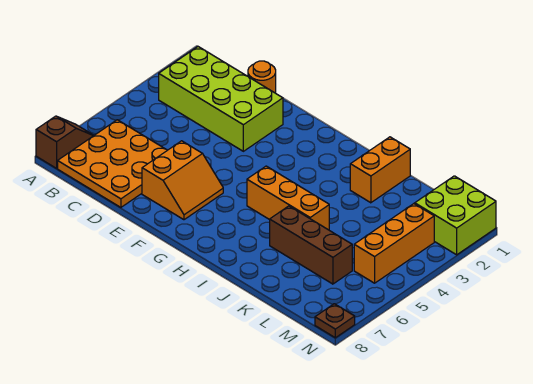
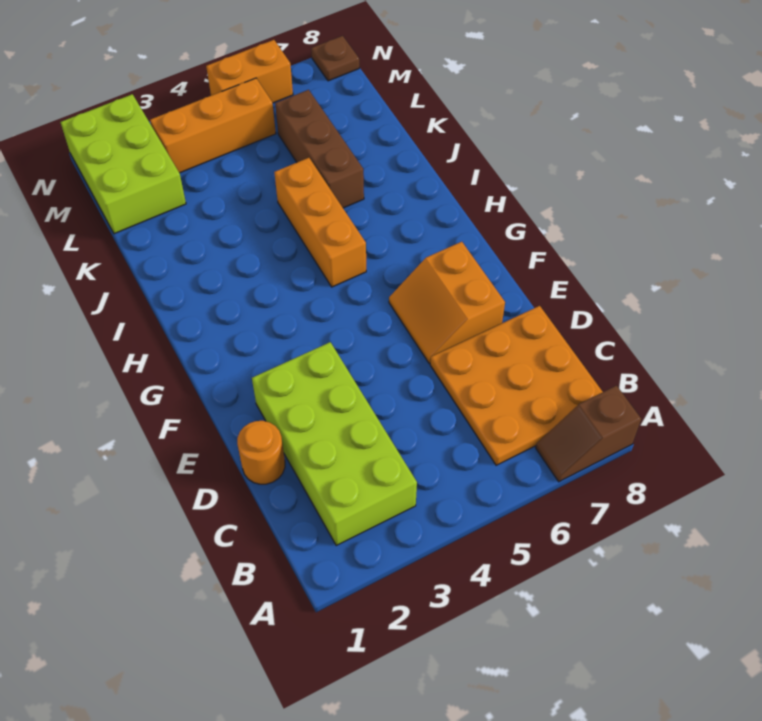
orange 2x2 slope [142,141,223,220] -> orange 2x2 slope turned to [389,242,505,364]
orange 1x2 brick [350,137,410,203] -> orange 1x2 brick moved to [206,40,293,103]
lime 2x2 brick [415,176,496,255] -> lime 2x3 brick [61,94,186,234]

